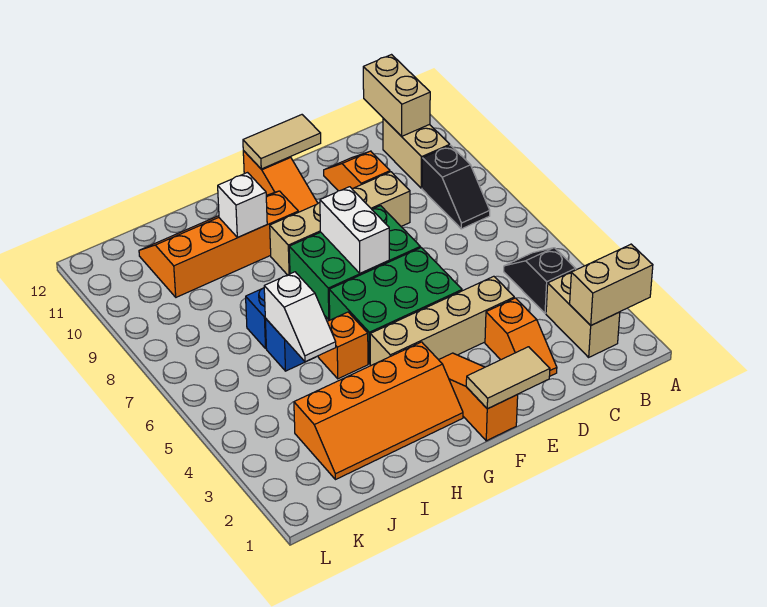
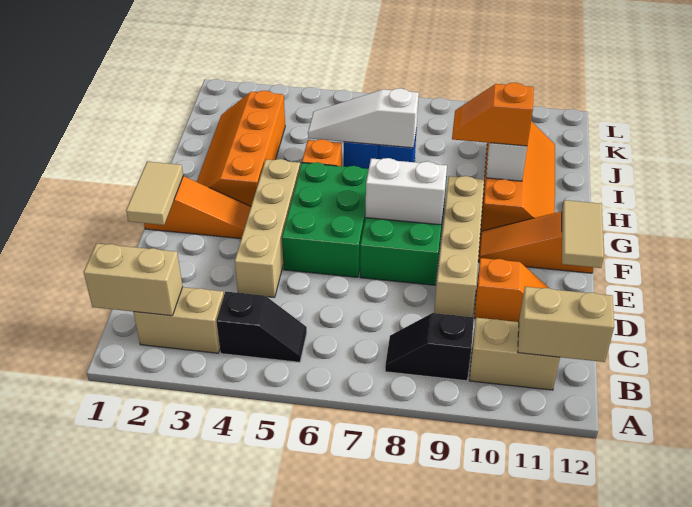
tan 1x2 brick [570,244,653,325] -> tan 1x2 brick turned to [84,243,183,316]
orange 1x2 slope [485,298,557,377] -> orange 1x2 slope moved to [452,83,534,146]
white 1x2 slope [264,272,336,362] -> white 1x3 slope [308,88,419,148]

